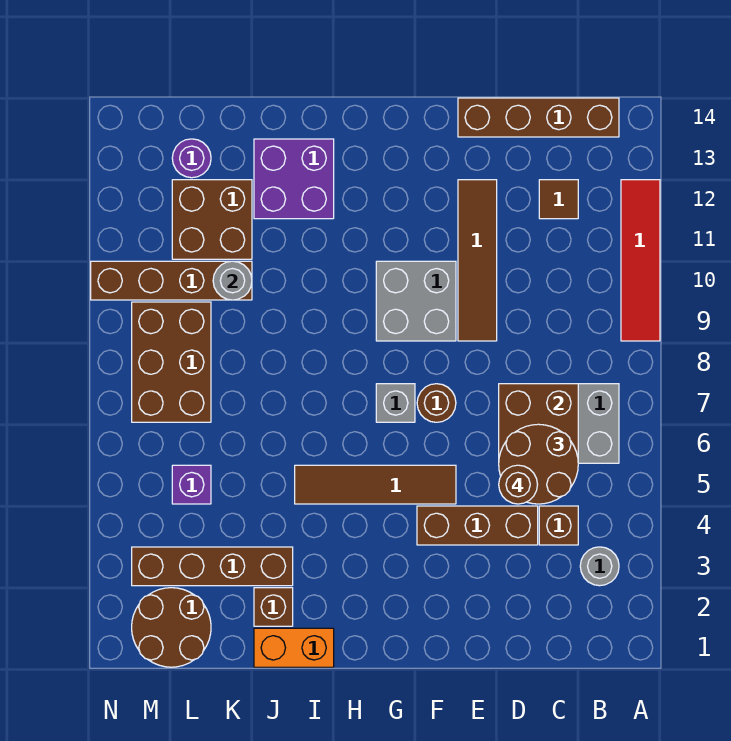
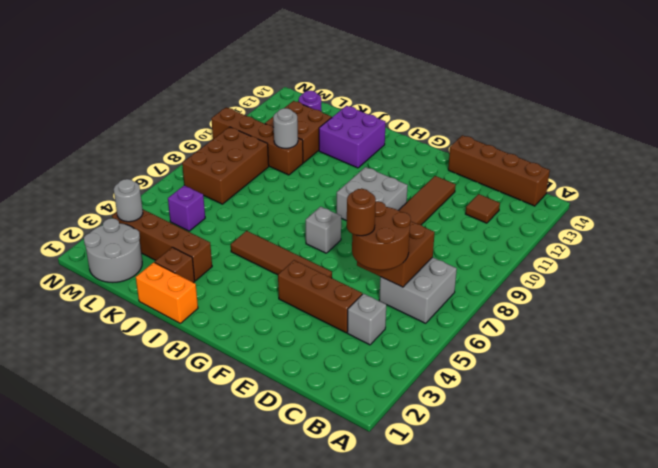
red 1x4 tile [621,180,660,341] -> none
grey 1x1 round brick [580,547,619,586] -> grey 1x1 round brick moved to [114,179,143,222]
brown 1x1 brick [539,506,578,545] -> grey 1x1 brick [347,294,386,345]
brown 1x1 round brick [417,384,456,422] -> none
brown 2x2 round brick [132,588,211,667] -> grey 2x2 round brick [84,218,142,283]

